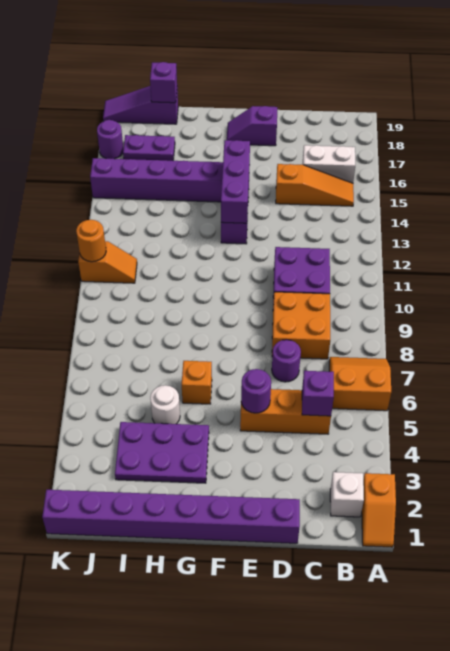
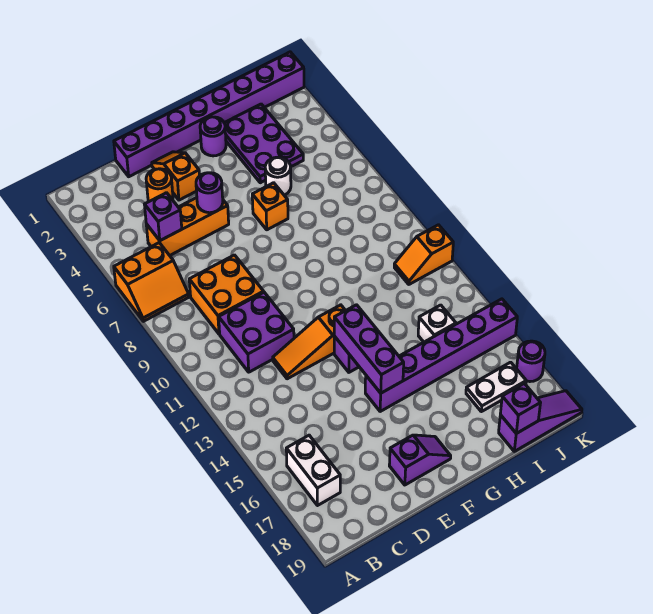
orange 1x2 slope [362,473,396,547] -> orange 1x2 slope moved to [152,152,199,200]
white 1x1 brick [330,472,364,517] -> white 1x1 brick moved to [418,305,456,342]
orange 1x3 slope [276,164,354,206] -> orange 1x3 slope moved to [273,305,346,379]
white 1x2 brick [302,145,355,183] -> white 1x2 brick turned to [286,435,340,506]
purple 1x1 round brick [272,340,301,382] -> purple 1x1 round brick moved to [200,117,226,156]
purple 2x3 plate [115,422,209,483] -> purple 2x3 plate turned to [225,104,303,183]
purple 1x2 plate [123,135,175,161] -> white 1x2 plate [466,362,526,412]
orange 1x1 round brick [76,220,106,262] -> orange 1x1 round brick moved to [146,169,173,201]

